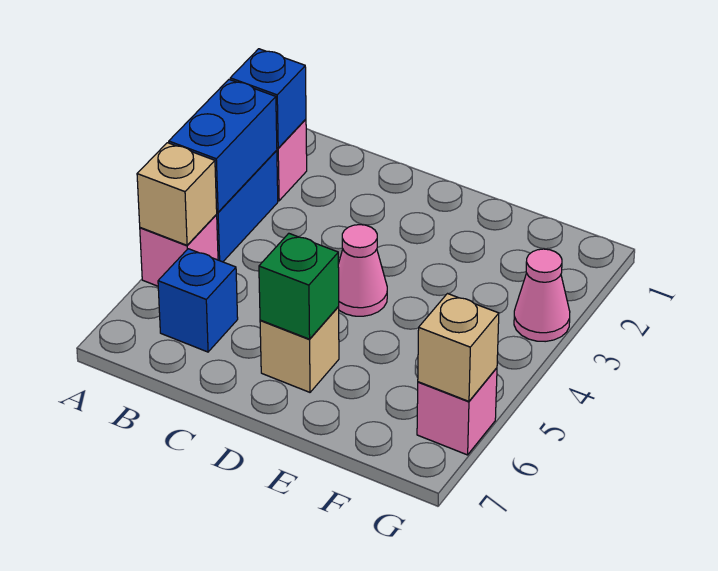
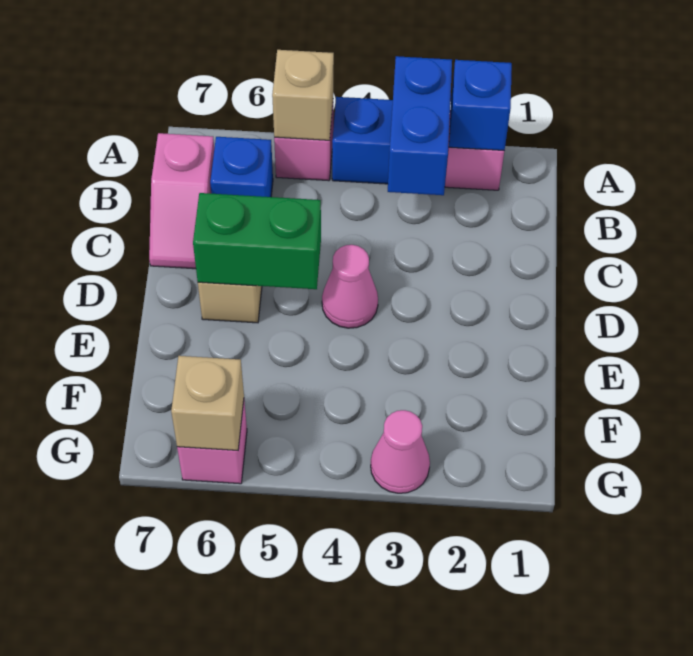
blue 1x2 brick [169,80,277,212] -> blue 1x2 brick turned to [388,56,452,195]
none -> pink 1x2 slope [149,133,214,269]
green 1x1 brick [259,233,339,339] -> green 1x2 brick [193,193,321,289]

